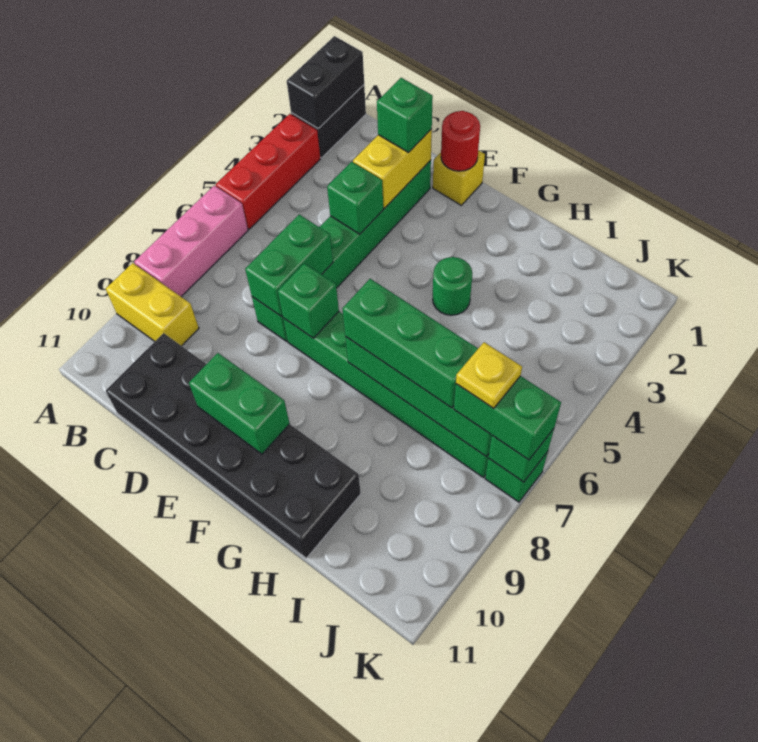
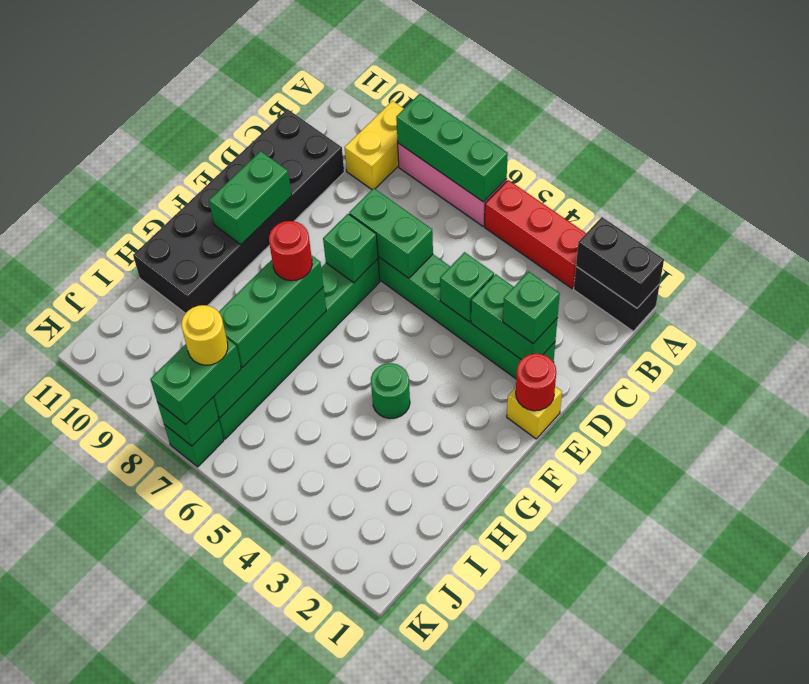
none -> green 1x3 brick [396,94,508,202]
yellow 1x2 brick [353,129,432,209] -> green 1x2 brick [471,274,557,360]
none -> red 1x1 round brick [269,221,312,281]
yellow 1x1 plate [456,342,522,408] -> yellow 1x1 round brick [182,305,228,365]

